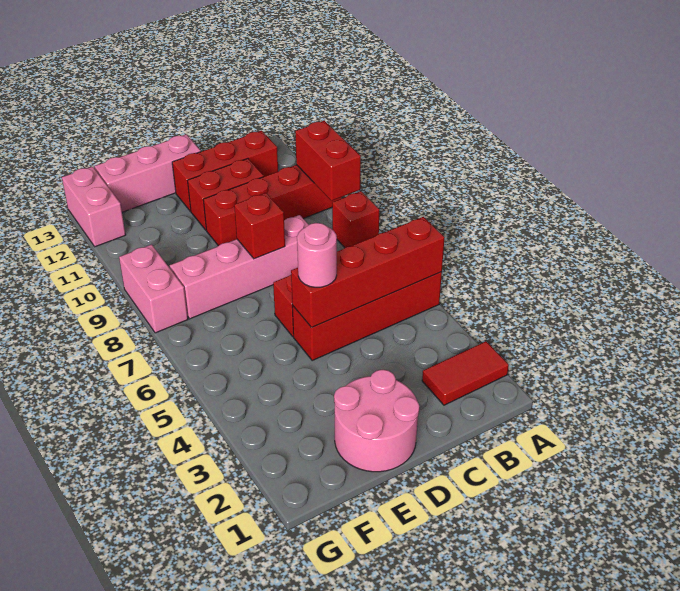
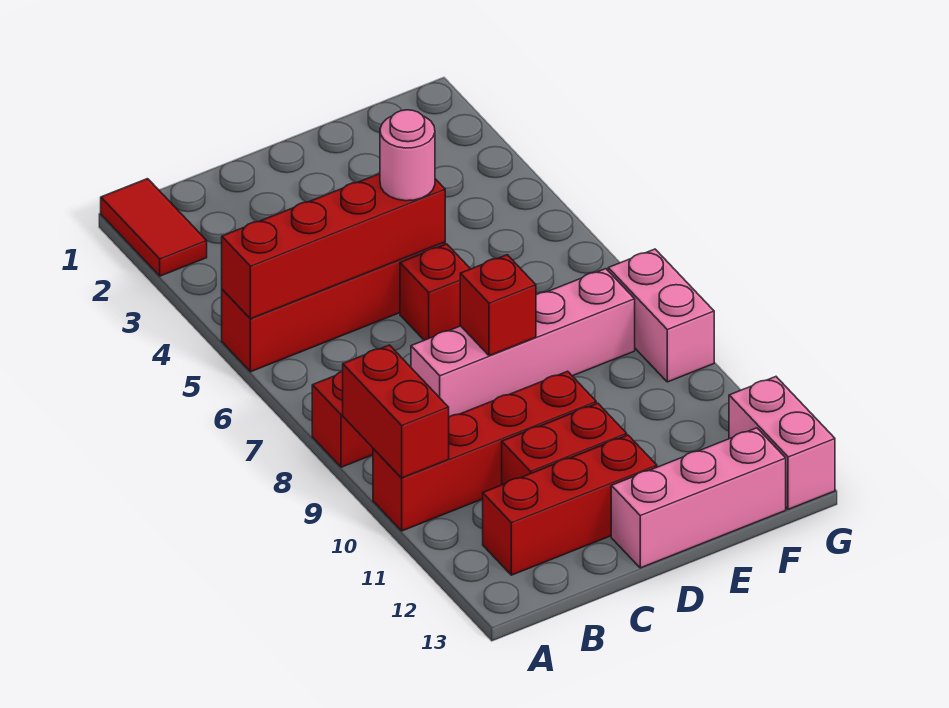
red 1x2 tile [422,341,509,405] -> red 1x2 tile turned to [101,179,207,276]
pink 2x2 round brick [334,370,419,472] -> none

